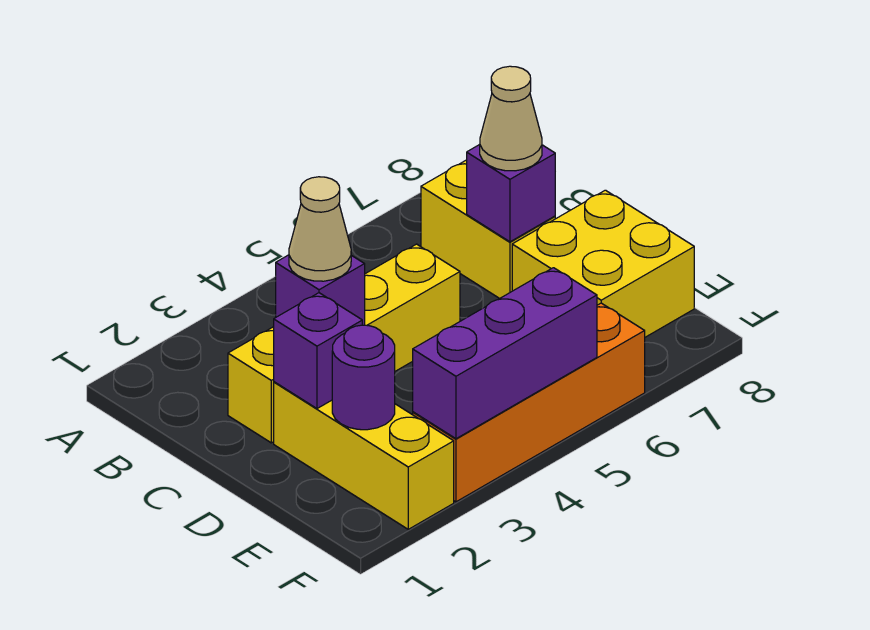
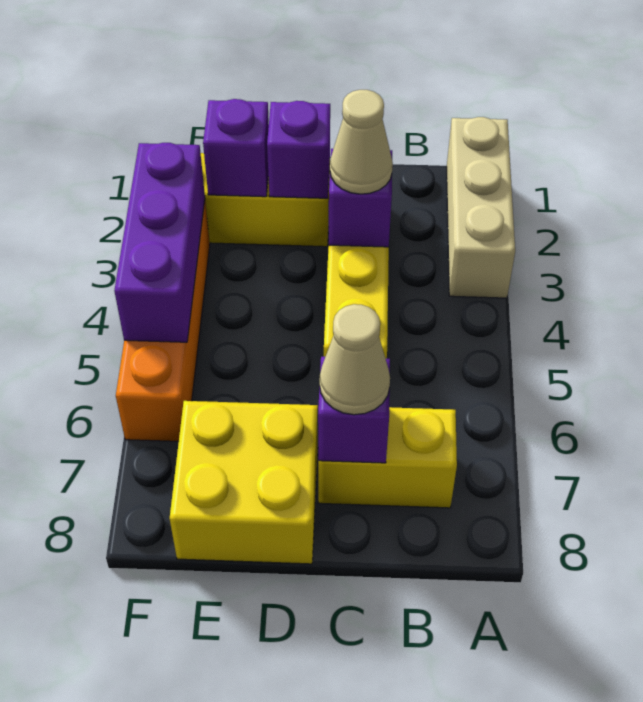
none -> tan 1x3 brick [447,117,515,298]
purple 1x1 round brick [332,325,395,430] -> purple 1x1 brick [203,99,269,197]

